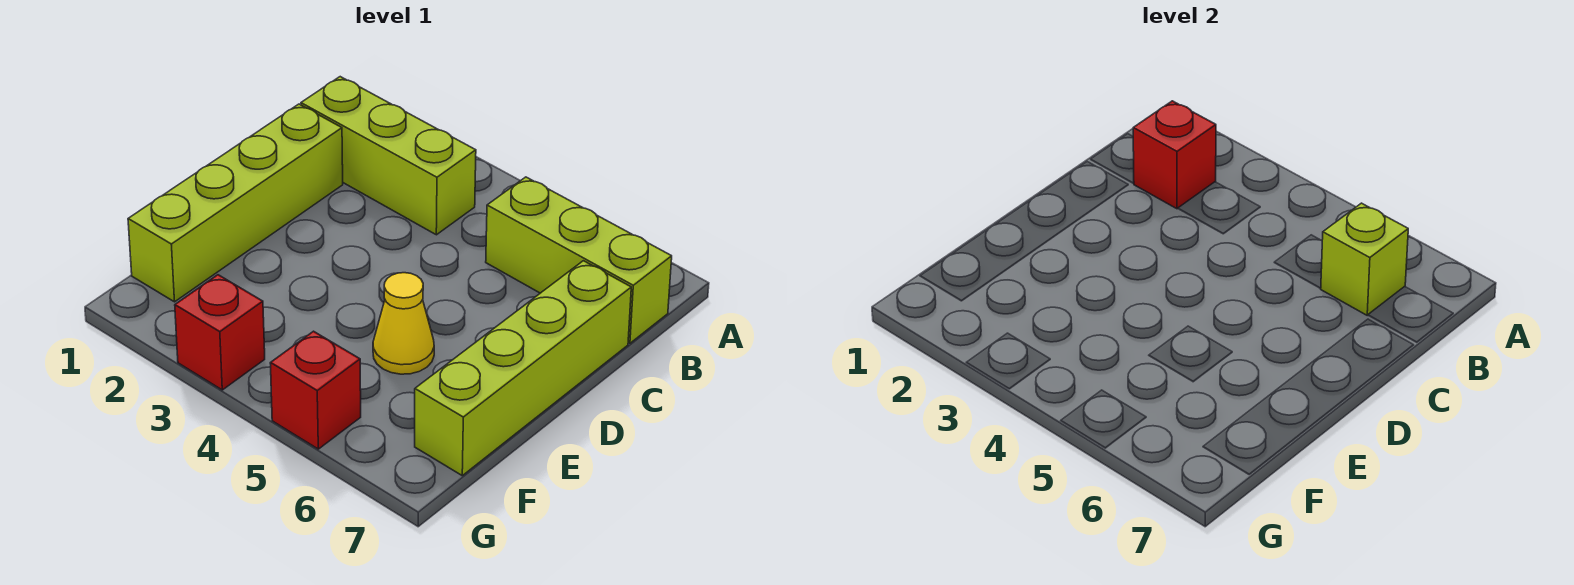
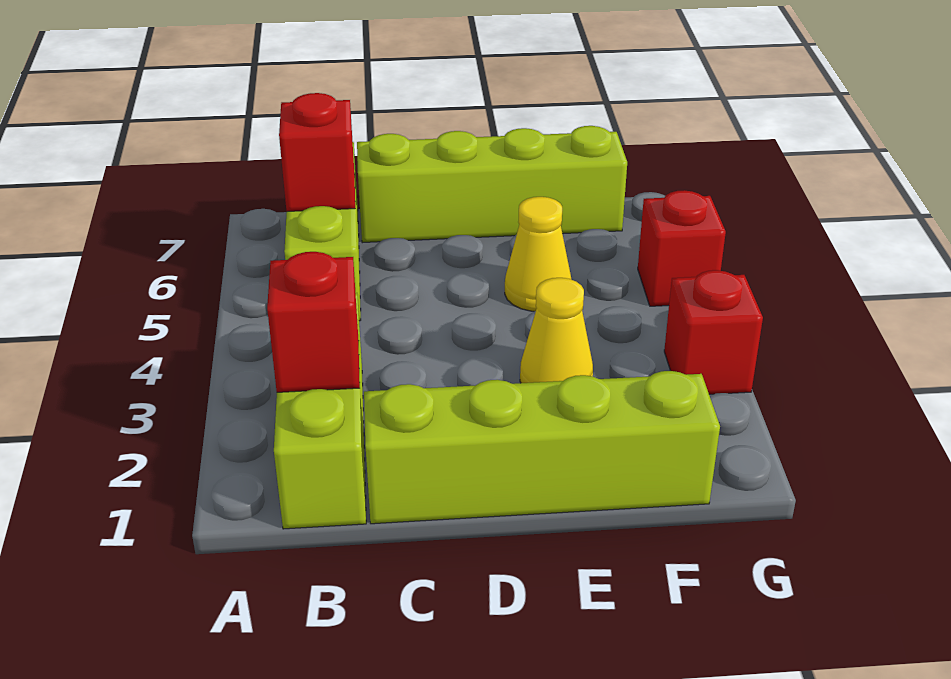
lime 1x1 brick [1321,203,1408,315] -> red 1x1 brick [279,93,355,212]
none -> yellow 1x1 cone [520,278,593,383]

